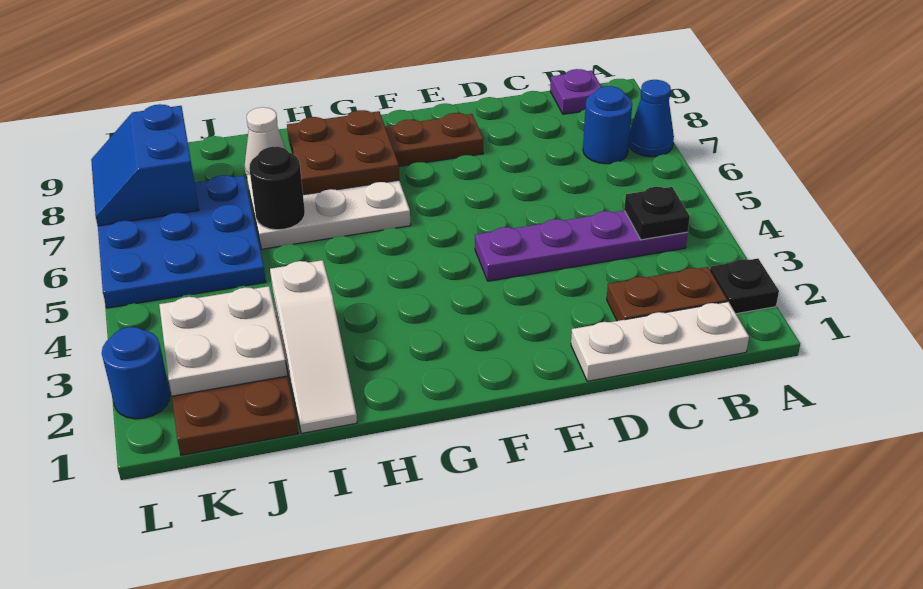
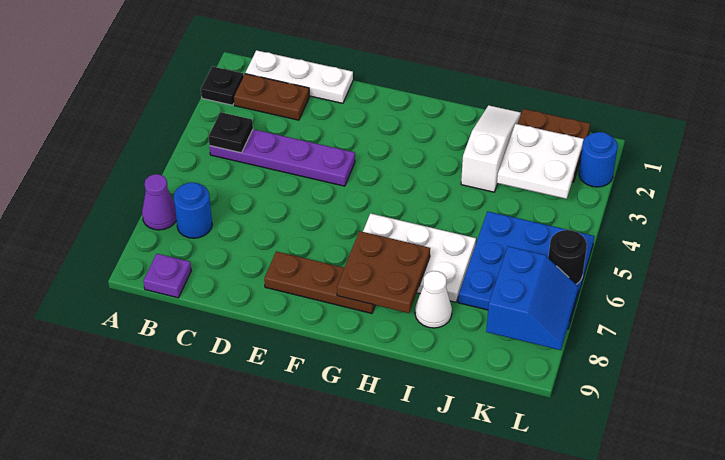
blue 1x1 cone [629,80,674,157] -> purple 1x1 cone [142,174,177,230]
black 1x1 round brick [249,147,305,230] -> black 1x1 round brick moved to [548,230,587,284]

